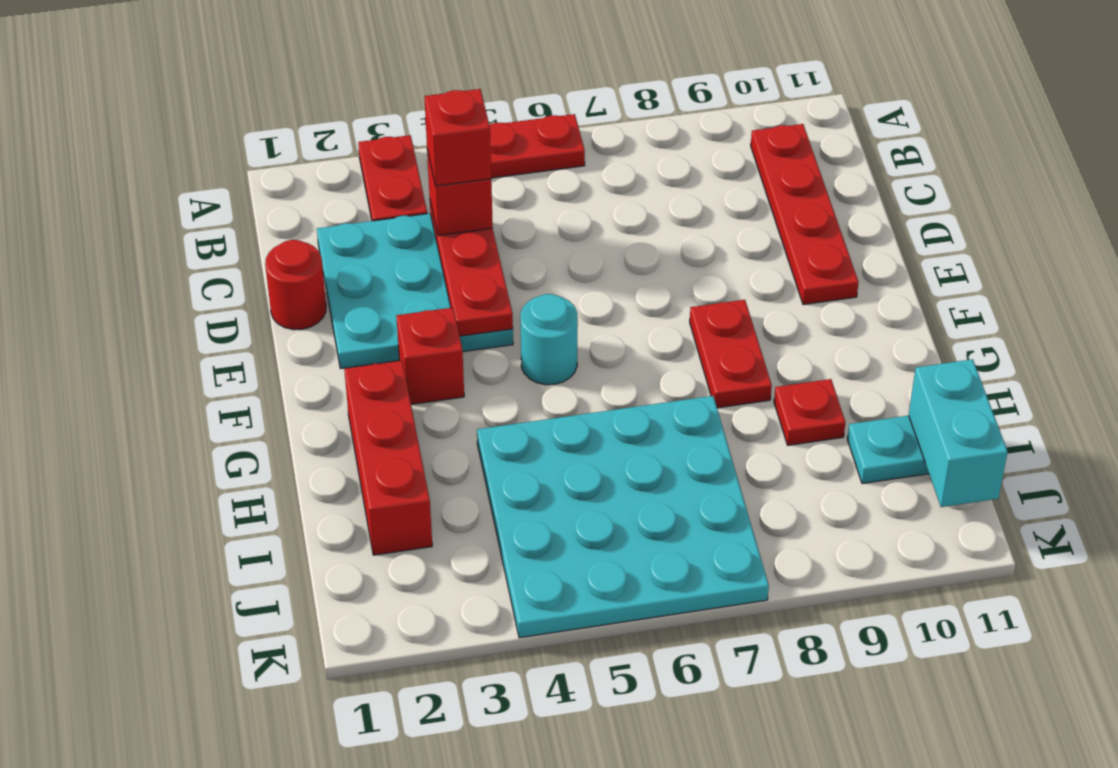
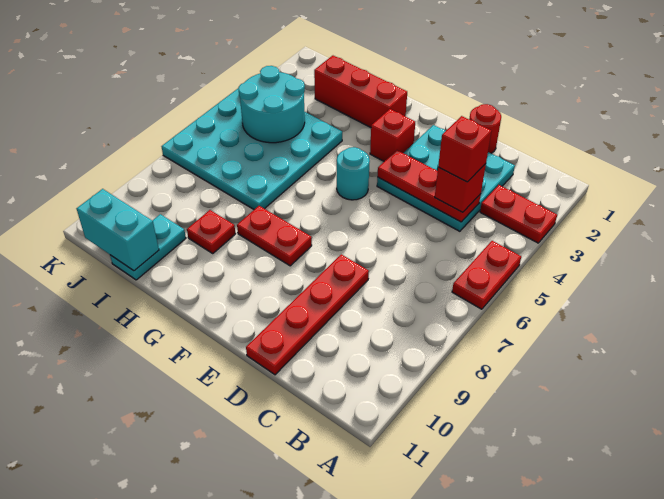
red 1x4 plate [751,124,859,305] -> red 1x4 plate turned to [246,254,369,375]
none -> cyan 2x2 round brick [238,66,305,143]

